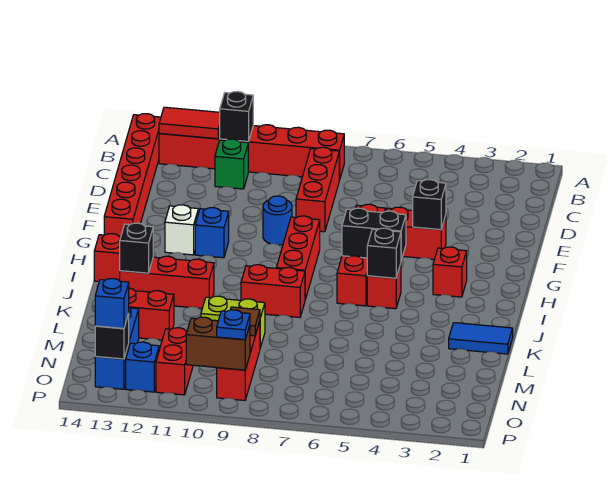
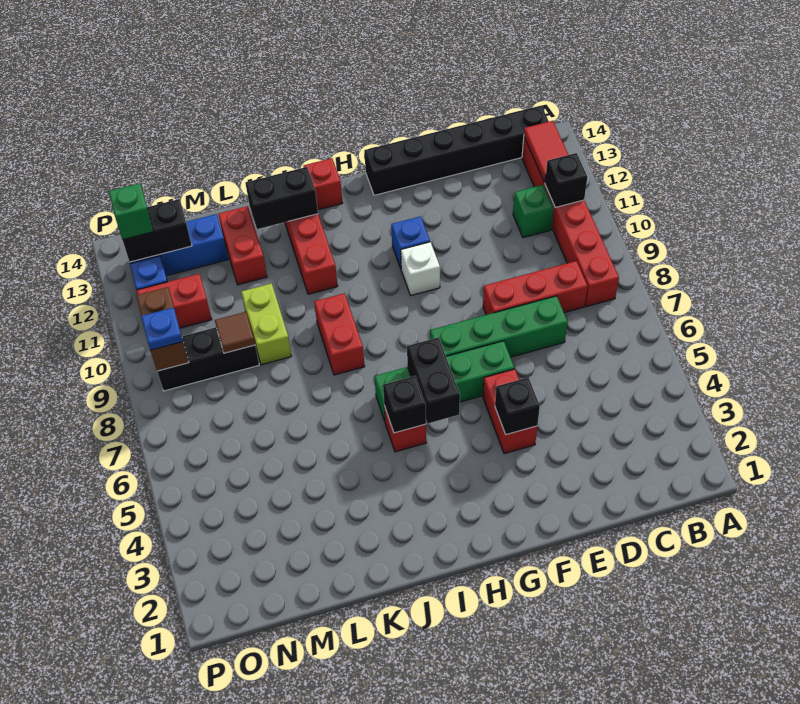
red 1x6 brick [104,114,161,237] -> black 1x6 brick [364,106,549,195]
none -> green 1x4 brick [430,296,568,357]
red 1x4 brick [337,204,385,306] -> green 1x4 brick [375,341,514,421]
blue 1x1 round brick [263,196,292,245] -> none
red 1x3 brick [276,216,320,299] -> none
white 1x1 brick [165,205,198,255] -> white 1x1 brick moved to [401,242,440,295]
red 1x1 brick [433,247,467,297] -> none
black 1x1 brick [120,223,153,273] -> black 1x2 brick [246,167,318,229]
blue 1x2 tile [449,323,513,354] -> none
red 1x3 brick [217,321,260,400] -> black 1x3 brick [157,327,259,391]
black 1x1 brick [95,314,129,359] -> black 1x2 brick [123,199,192,262]
blue 1x1 brick [95,278,129,329] -> green 1x1 brick [109,183,153,240]

